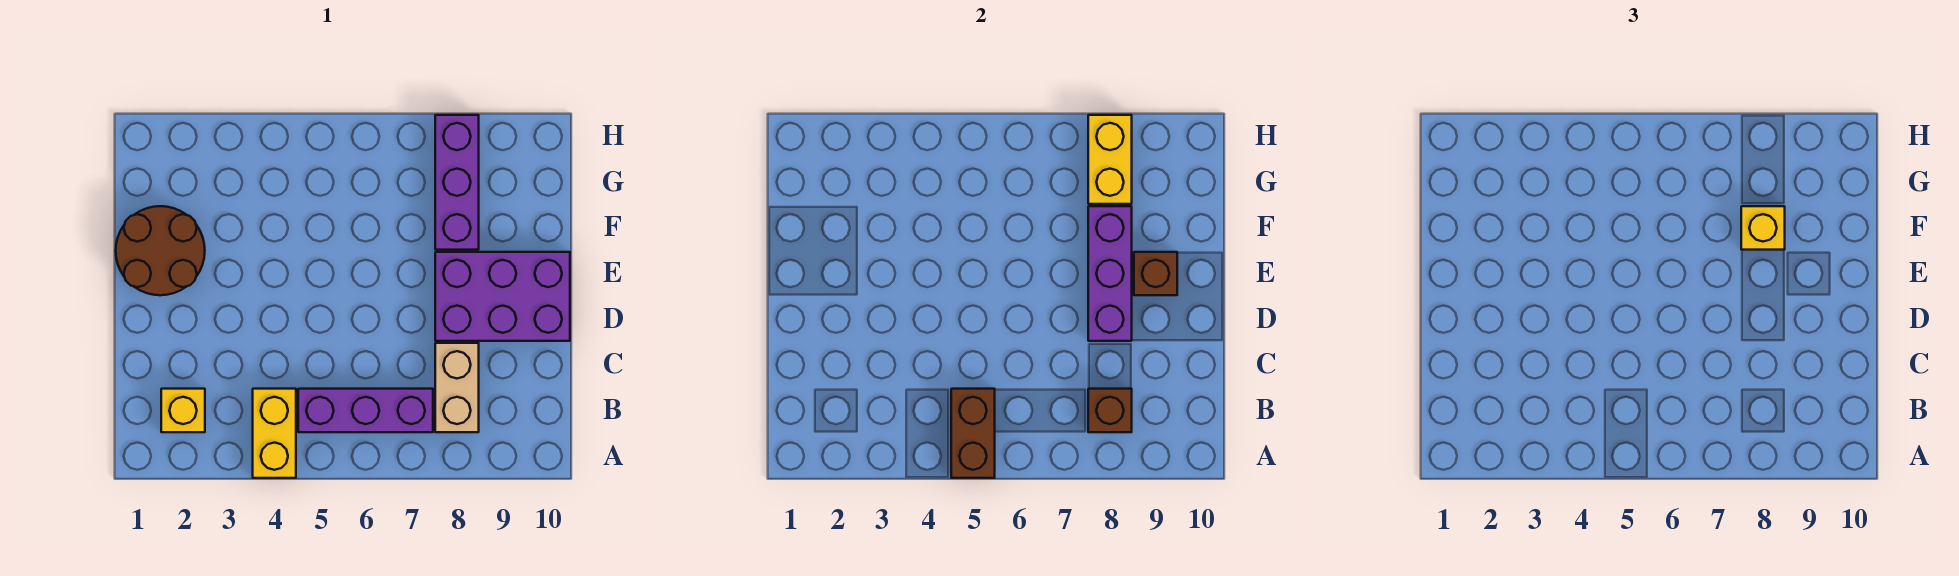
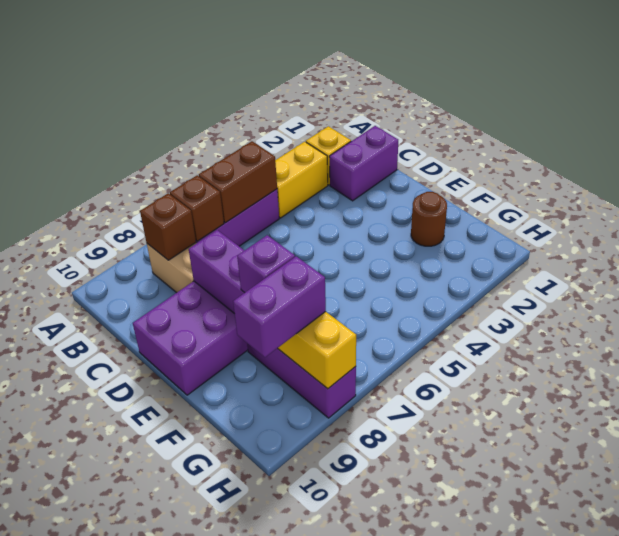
yellow 1x2 brick [253,389,296,478] -> yellow 1x2 brick turned to [275,142,328,218]
brown 1x2 brick [951,389,995,478] -> brown 1x2 brick turned to [199,141,277,223]
none -> purple 1x2 brick [329,126,398,201]
brown 2x2 round brick [116,206,205,295] -> brown 1x1 round brick [411,192,447,246]
brown 1x1 brick [1134,252,1177,295] -> brown 1x1 brick moved to [170,175,224,241]
yellow 1x1 brick [1741,206,1785,250] -> purple 1x1 brick [237,235,295,293]
none -> purple 1x2 brick [233,256,326,357]

